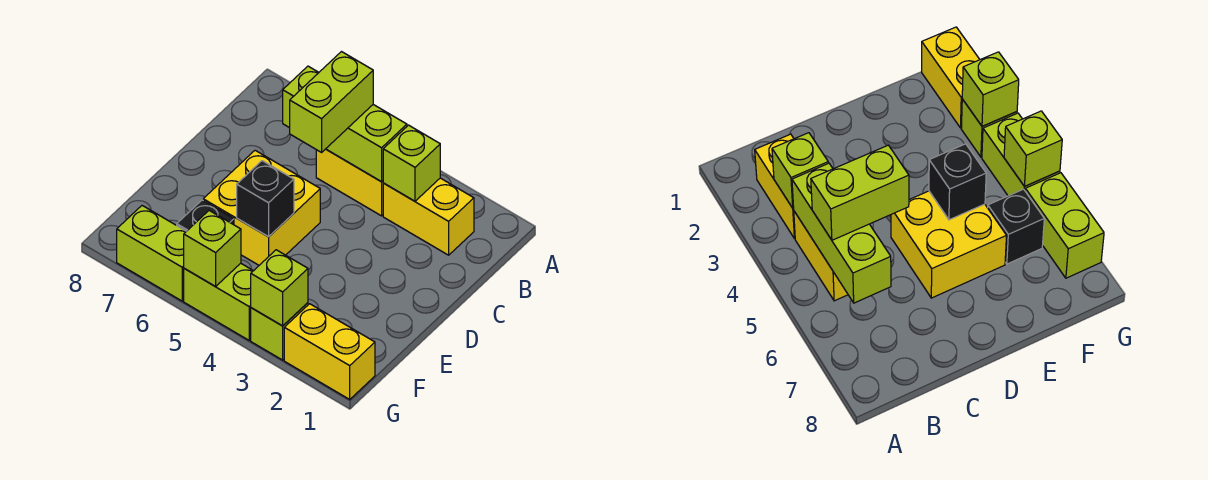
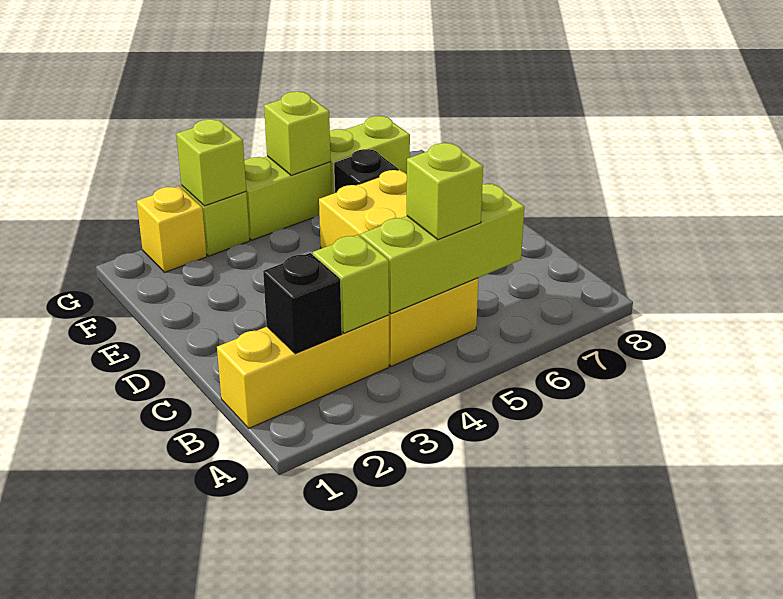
yellow 1x2 brick [383,178,474,255] -> yellow 1x3 brick [217,315,389,428]
lime 1x2 brick [290,52,373,152] -> lime 1x1 brick [407,143,483,240]
black 1x1 brick [237,161,294,237] -> black 1x1 brick moved to [263,253,342,354]
yellow 1x2 brick [284,304,375,399] -> yellow 1x1 brick [137,186,207,272]

